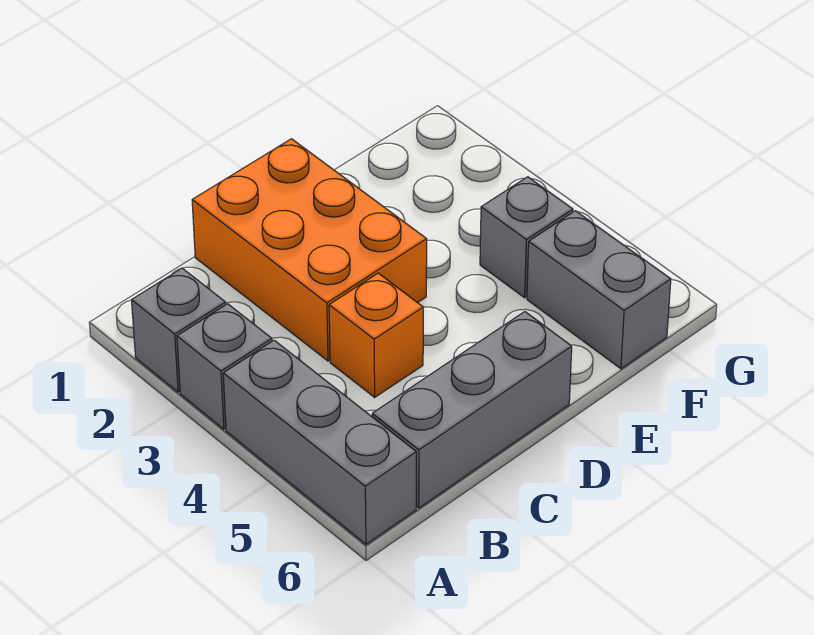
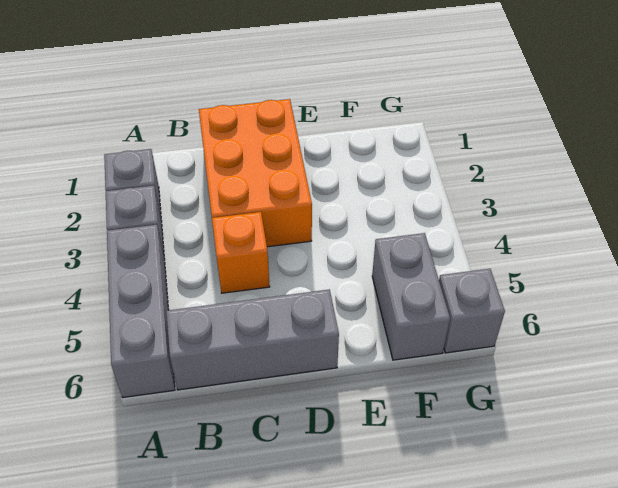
grey 1x1 brick [480,177,573,298] -> grey 1x1 brick moved to [439,269,505,353]

